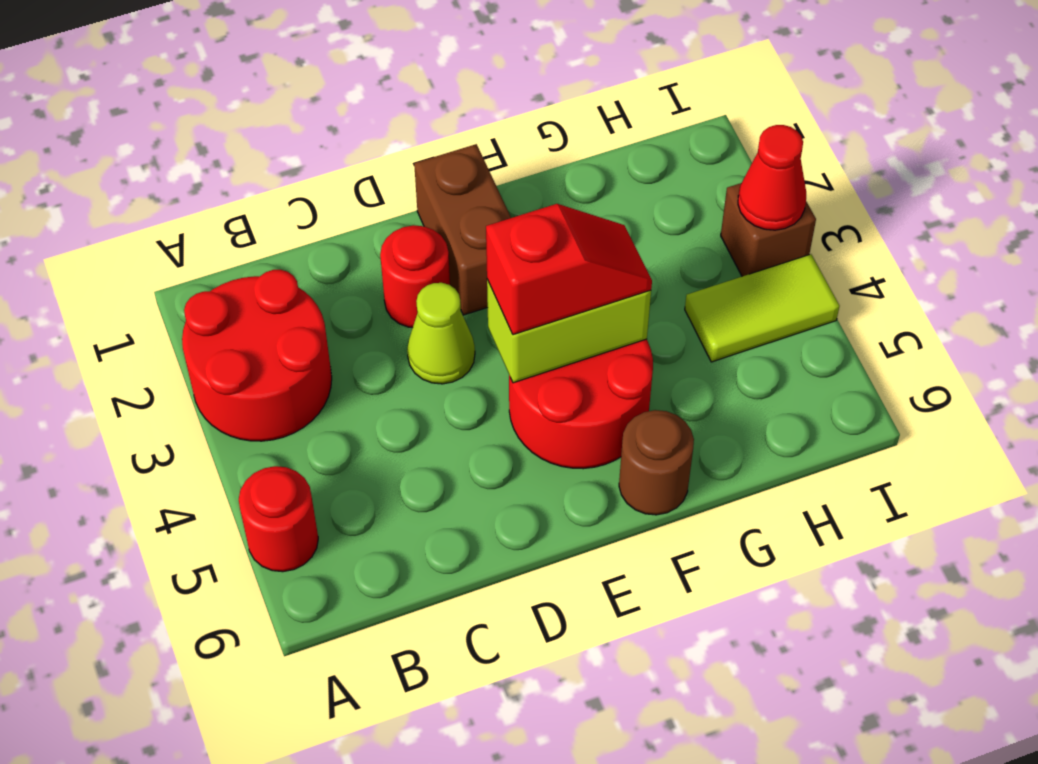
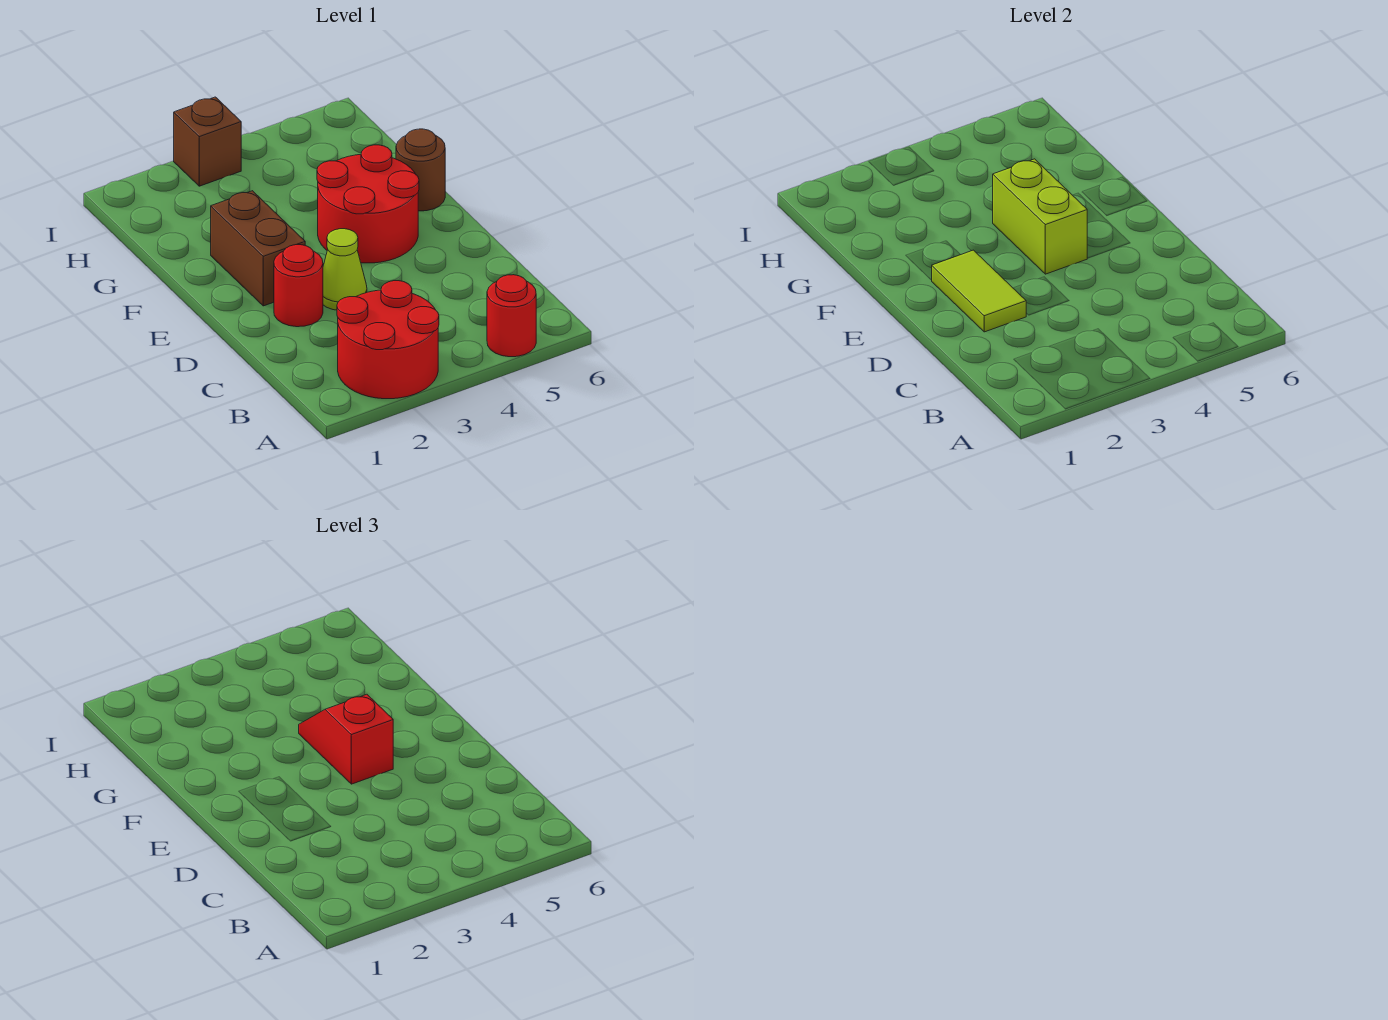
brown 1x2 brick [414,144,511,315] -> brown 1x2 brick turned to [211,191,305,306]
lime 1x2 tile [685,254,840,362] -> lime 1x2 tile moved to [932,250,1026,332]
red 1x1 cone [738,125,806,230] -> none

